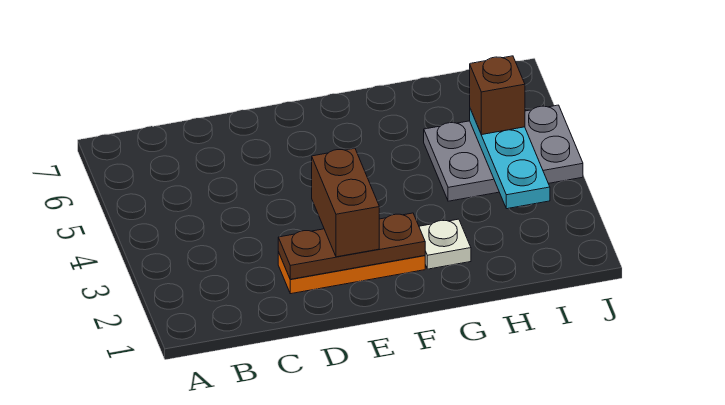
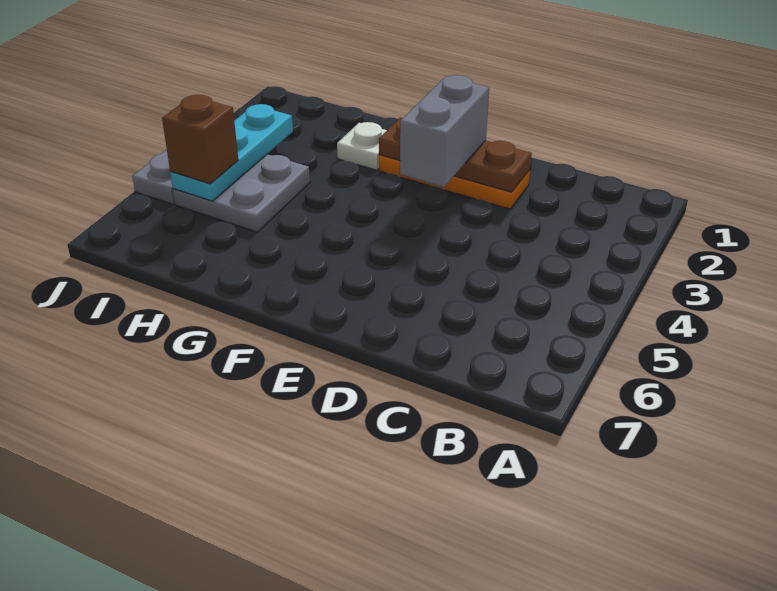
brown 1x2 brick [312,148,379,257] -> grey 1x2 brick [400,75,489,187]

